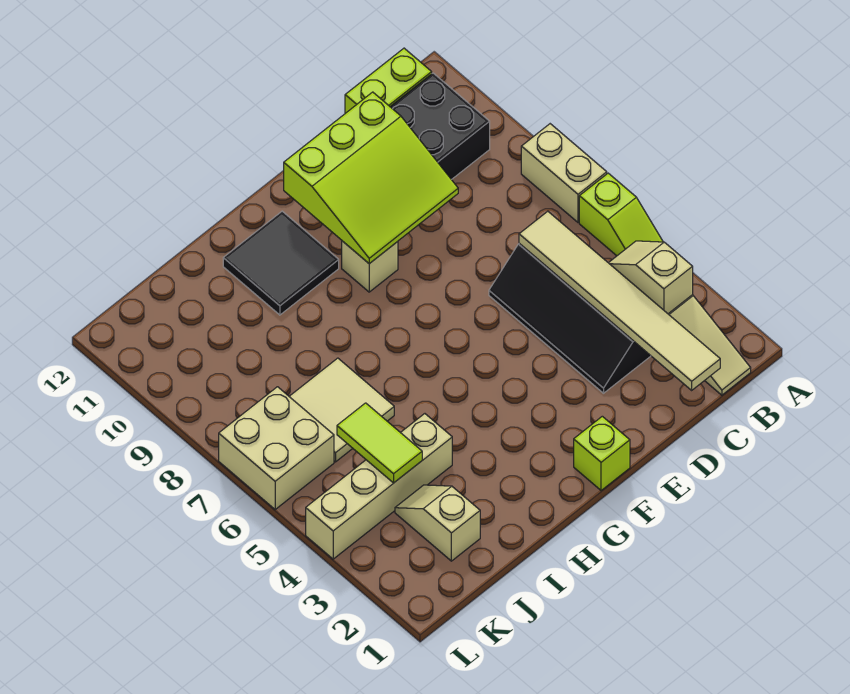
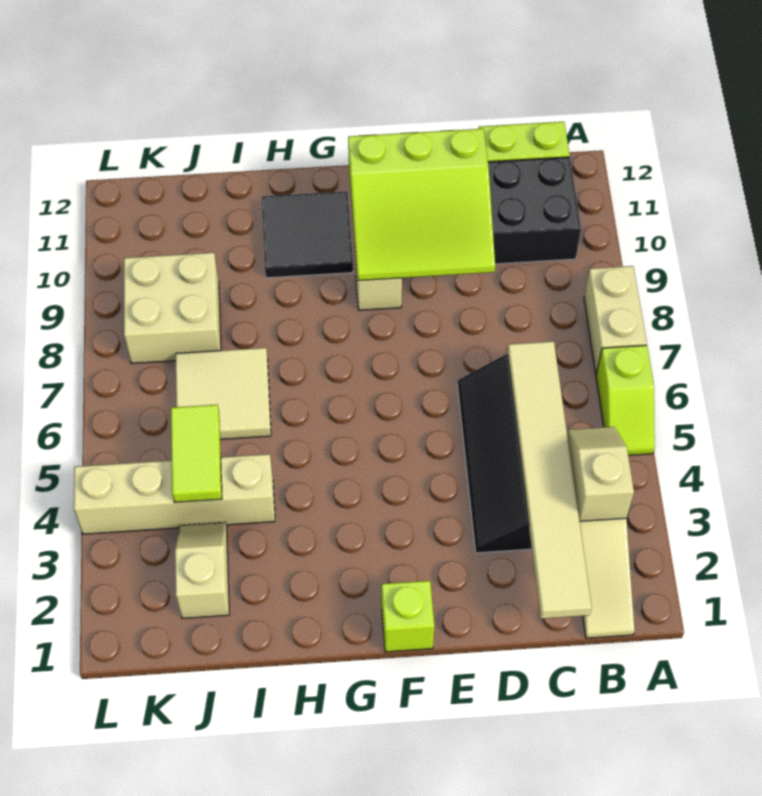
tan 2x2 brick [219,387,334,509] -> tan 2x2 brick moved to [124,253,221,363]

